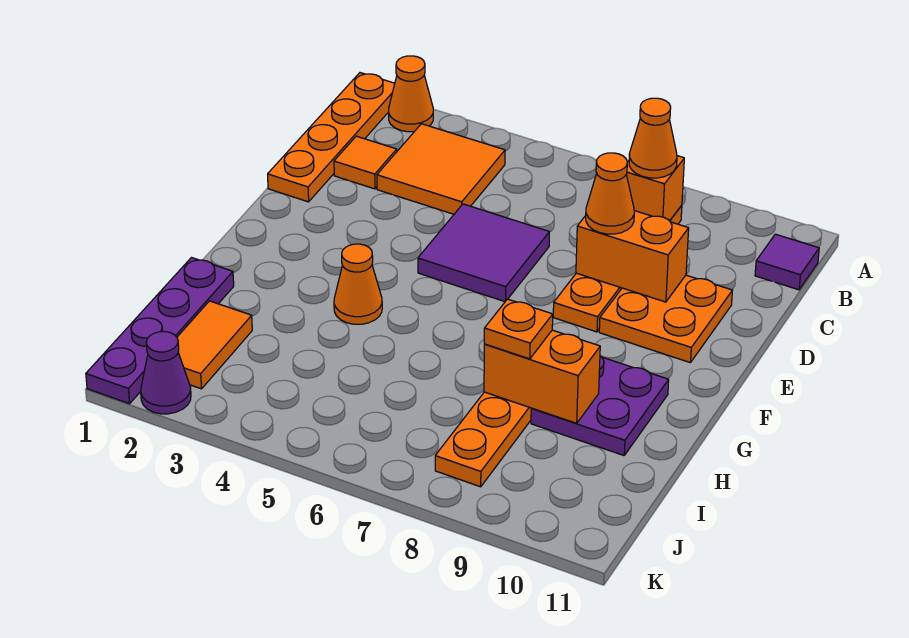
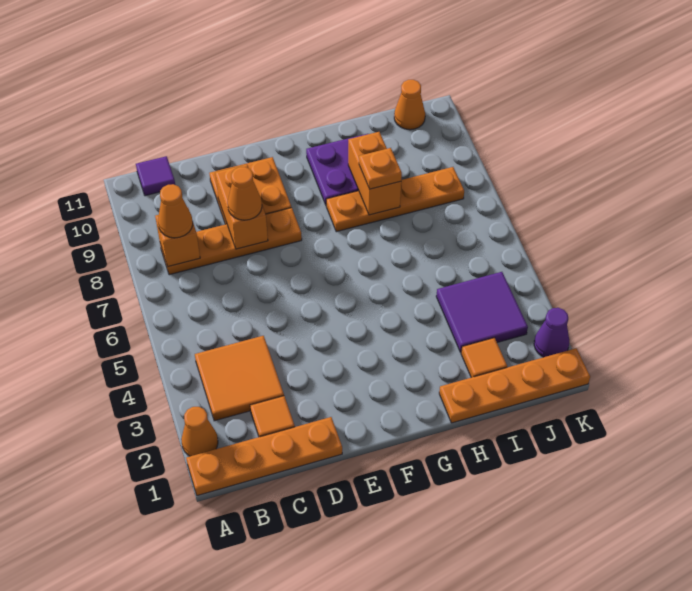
purple 2x2 tile [418,204,549,302] -> purple 2x2 tile moved to [436,272,528,352]
orange 1x1 cone [334,244,382,324] -> orange 1x1 cone moved to [394,80,425,130]
purple 1x4 plate [86,258,234,404] -> orange 1x4 plate [439,348,590,423]
orange 1x2 tile [177,301,252,389] -> orange 1x1 tile [461,338,507,378]

